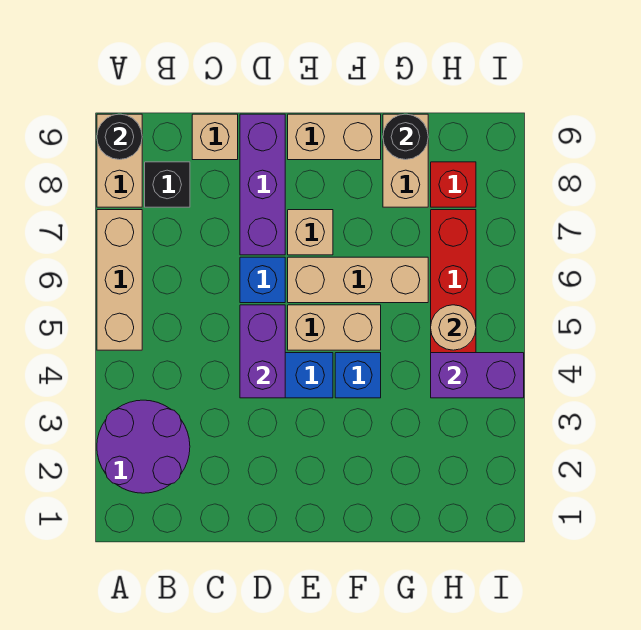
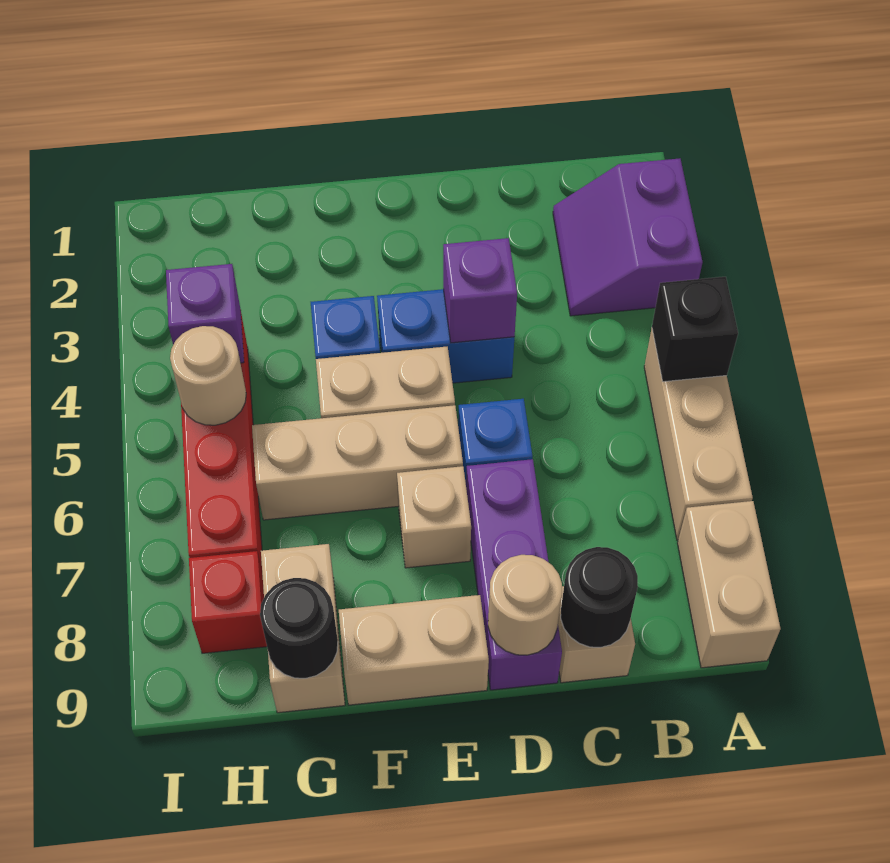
purple 2x2 round brick [97,400,190,493] -> purple 2x2 slope [553,158,702,316]
black 1x1 round brick [97,114,142,160] -> black 1x1 round brick moved to [561,547,638,648]
black 1x1 brick [145,162,190,207] -> black 1x1 brick moved to [652,277,738,382]
purple 1x2 brick [240,305,285,398] -> purple 1x1 brick [443,238,517,343]
none -> tan 1x1 round brick [488,555,562,655]
purple 1x2 brick [431,353,524,398] -> purple 1x1 brick [166,264,244,363]

